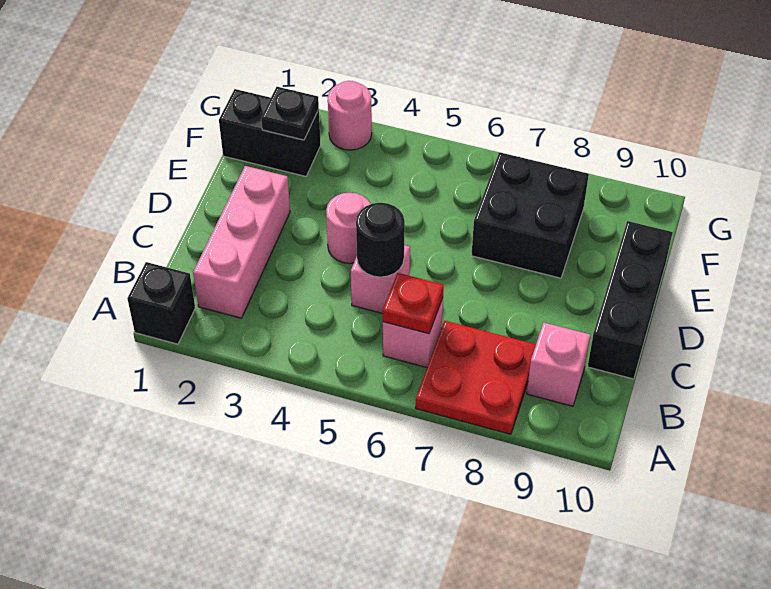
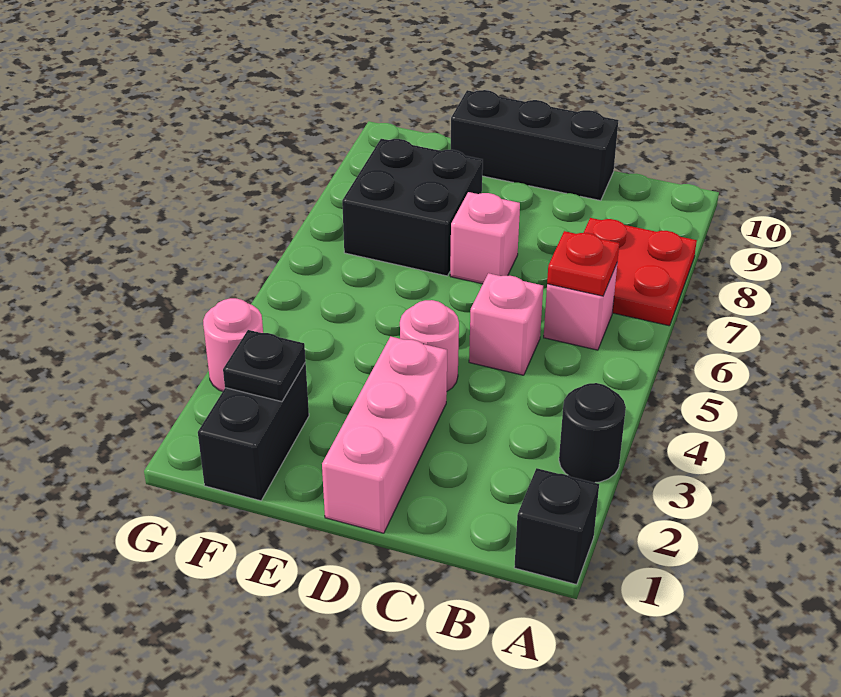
pink 1x3 brick [193,166,290,318] -> pink 1x3 brick turned to [322,336,447,533]
pink 1x1 brick [527,322,590,406] -> pink 1x1 brick moved to [450,192,520,284]
black 1x1 round brick [356,203,405,277] -> black 1x1 round brick moved to [559,383,626,483]

